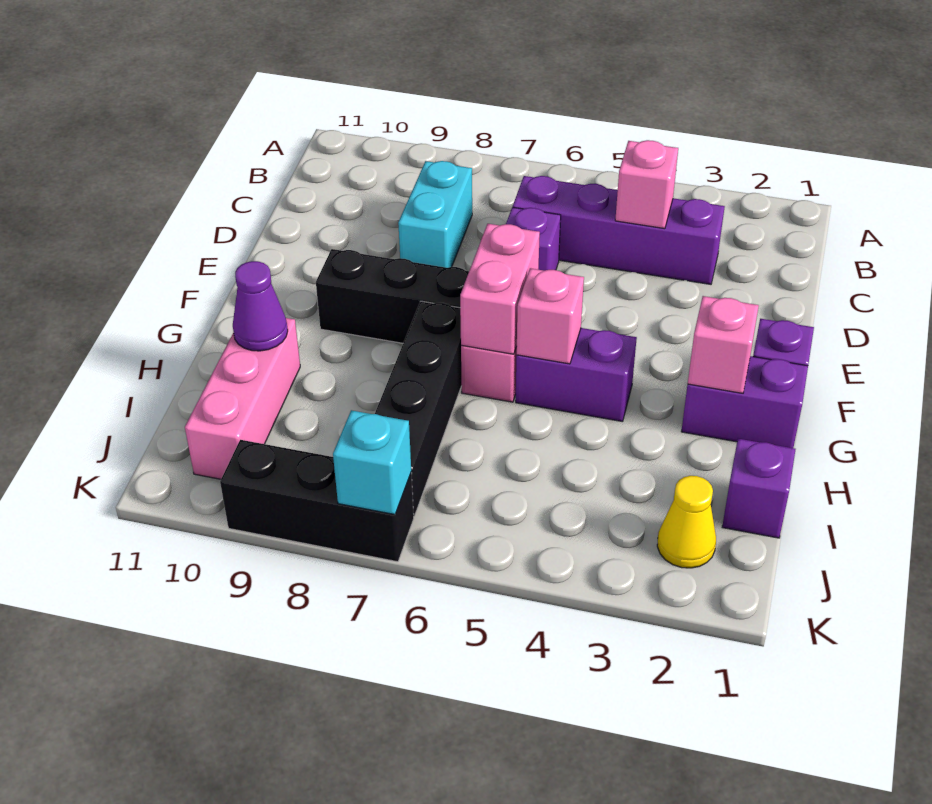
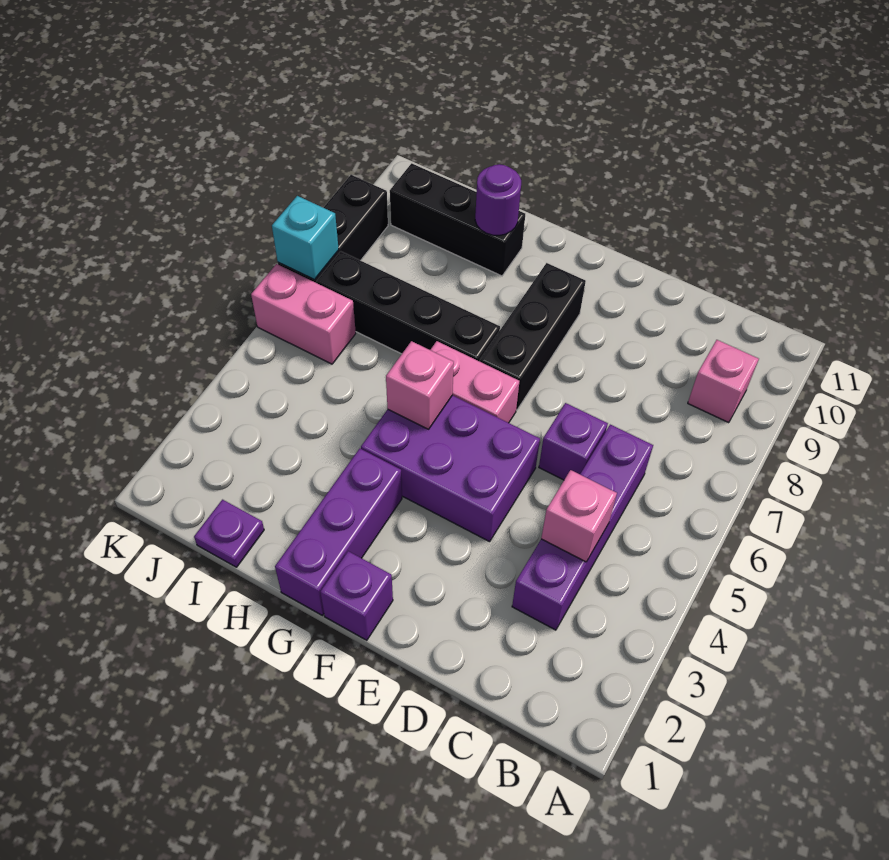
cyan 1x2 brick [398,161,472,268] -> none
pink 1x2 brick [460,224,540,354] -> pink 1x2 brick moved to [251,264,356,364]
purple 1x2 brick [681,356,808,448] -> purple 1x3 brick [275,449,402,615]
pink 1x1 brick [688,296,759,393] -> pink 1x1 brick moved to [688,340,759,423]
purple 1x2 brick [516,328,637,422] -> purple 2x3 brick [361,395,540,542]
pink 1x3 brick [185,318,300,479] -> black 1x3 brick [390,163,525,276]
purple 1x1 cone [233,261,288,351] -> purple 1x1 round brick [475,164,521,235]
purple 1x1 brick [722,439,796,538] -> purple 1x1 plate [194,500,264,567]
yellow 1x1 cone [657,476,716,568] -> none

